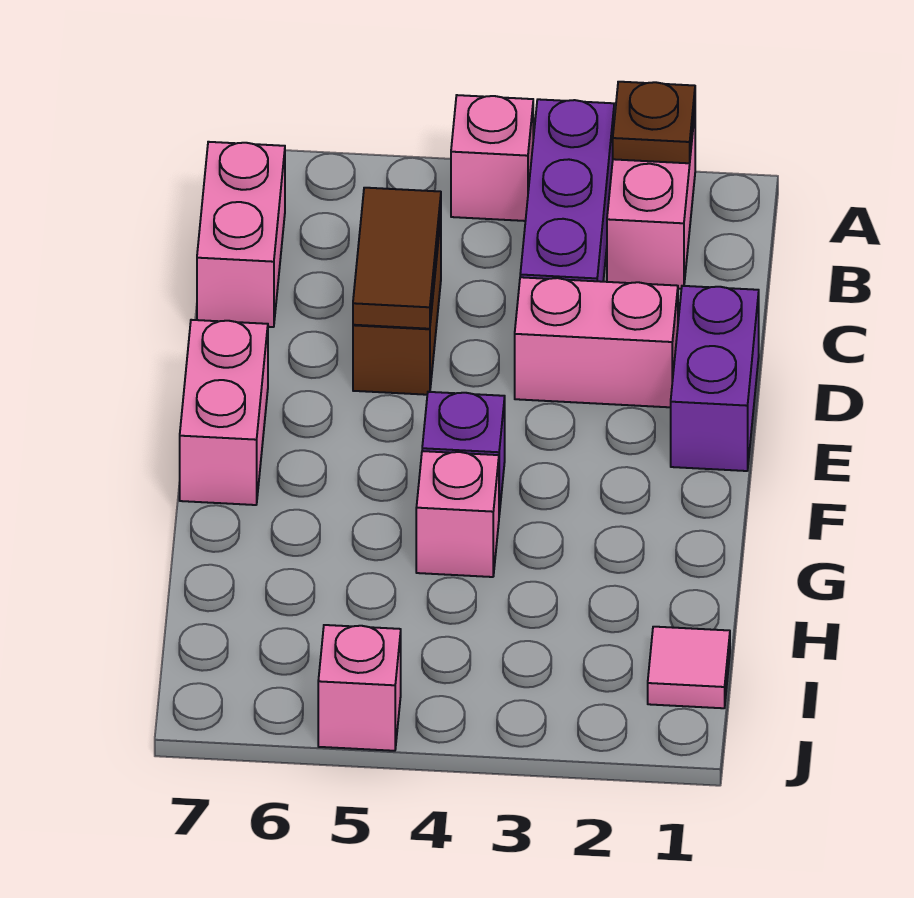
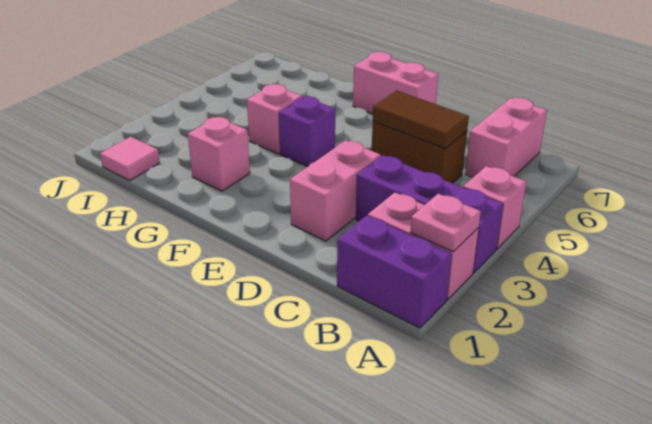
brown 1x1 plate [613,82,695,163] -> pink 1x1 plate [410,194,481,252]
pink 1x2 brick [197,142,285,327] -> pink 1x2 brick turned to [465,98,547,177]
purple 1x2 brick [671,286,759,471] -> purple 1x2 brick moved to [337,215,452,328]
pink 1x1 brick [318,625,401,751] -> pink 1x1 brick moved to [188,117,250,191]

